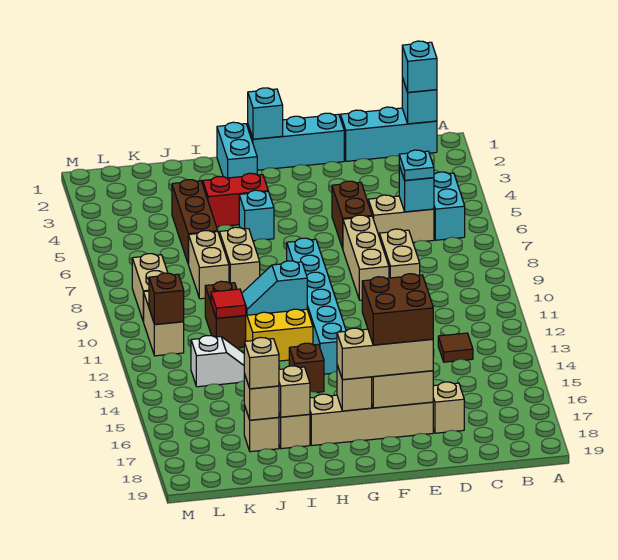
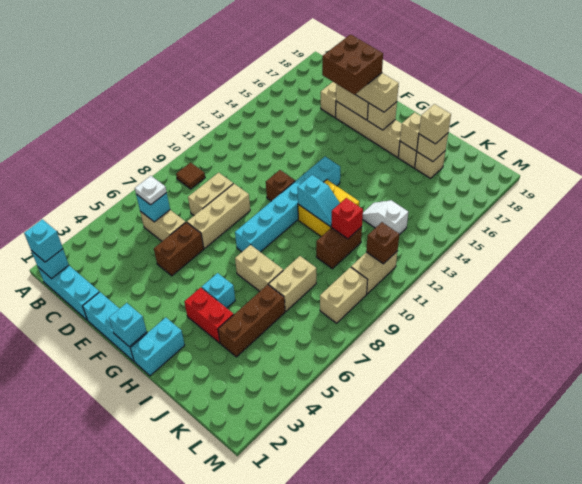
cyan 1x2 brick [434,172,465,240] -> none
cyan 1x1 plate [399,150,434,180] -> white 1x1 plate [135,176,167,205]
brown 1x1 tile [438,333,473,362] -> brown 1x1 tile moved to [176,163,205,189]
brown 1x1 brick [289,343,324,392] -> brown 1x1 brick moved to [266,170,295,201]
tan 1x2 brick [219,227,260,293] -> tan 1x2 brick turned to [235,245,283,291]
red 1x1 tile [211,289,246,318] -> red 1x1 brick [331,198,363,239]

